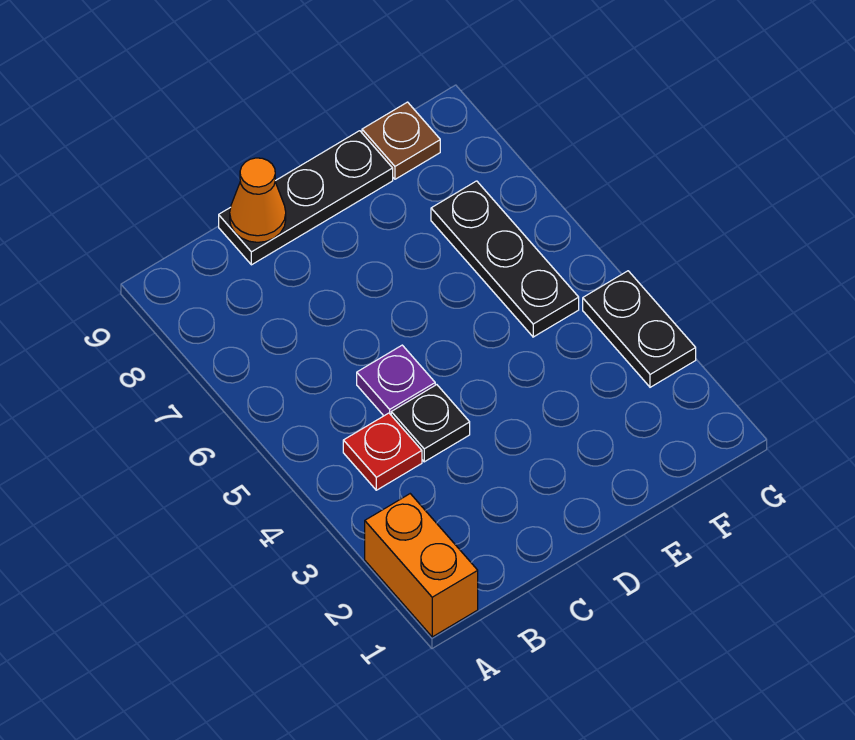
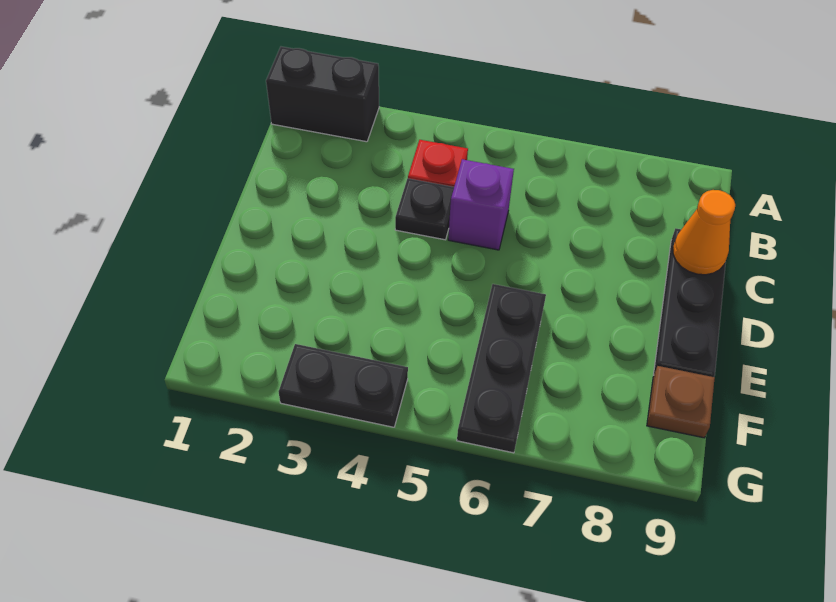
orange 1x2 brick [365,494,478,637] -> black 1x2 brick [266,47,379,142]
purple 1x1 plate [357,345,435,416] -> purple 1x1 brick [448,159,514,250]
black 1x3 plate [431,181,579,337] -> black 1x3 plate turned to [457,284,546,453]

